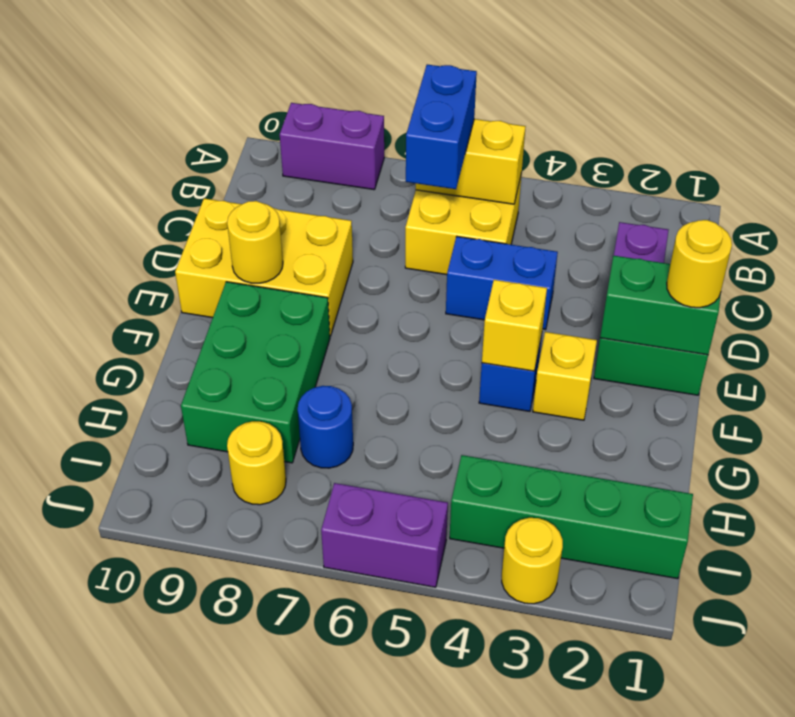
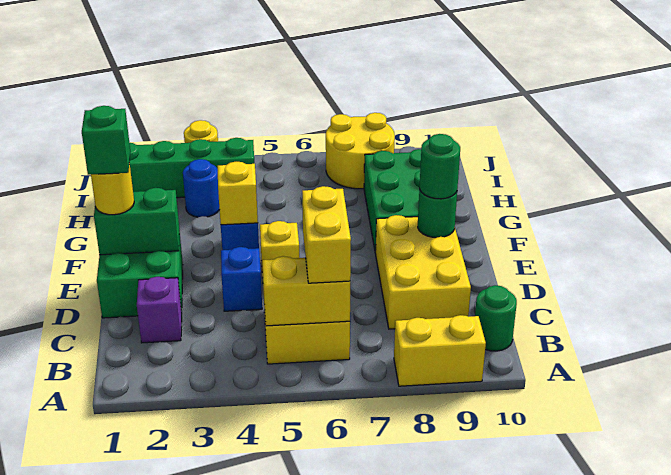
purple 1x2 brick [280,103,384,190] -> yellow 1x2 brick [394,315,486,386]
blue 1x2 brick [406,64,477,189] -> yellow 1x2 brick [302,186,351,283]
none -> green 1x1 round brick [475,285,517,351]
blue 1x2 brick [446,237,558,330] -> blue 1x1 brick [221,247,262,311]
yellow 2x3 brick [175,198,353,336] -> yellow 2x3 brick turned to [376,215,471,329]
none -> green 1x1 brick [82,106,130,175]
yellow 1x1 round brick [227,201,283,283] -> green 1x1 round brick [418,189,457,238]
none -> green 1x1 round brick [419,134,460,199]
yellow 1x1 brick [533,332,597,420] -> yellow 1x1 brick moved to [260,221,300,278]
blue 1x1 round brick [298,386,353,468] -> blue 1x1 round brick moved to [183,159,220,217]
yellow 1x1 round brick [227,421,286,505] -> yellow 2x2 round brick [326,113,395,189]
purple 1x2 brick [321,483,448,587] -> none

